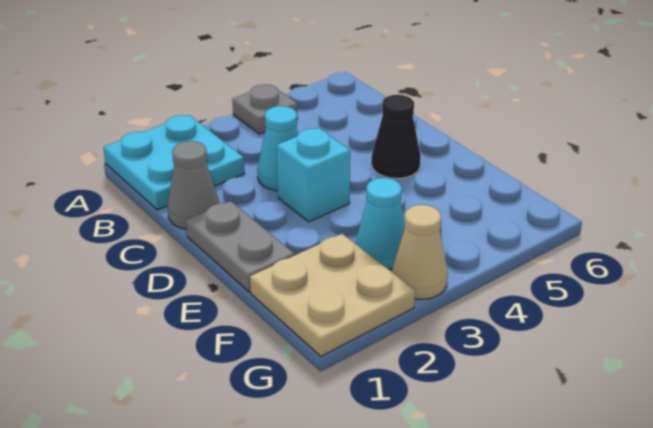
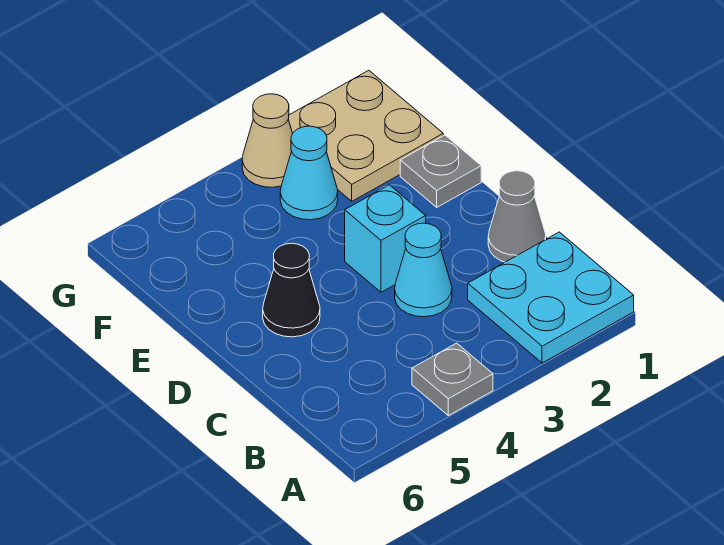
grey 1x2 plate [186,201,294,292] -> grey 1x1 plate [400,135,481,207]

